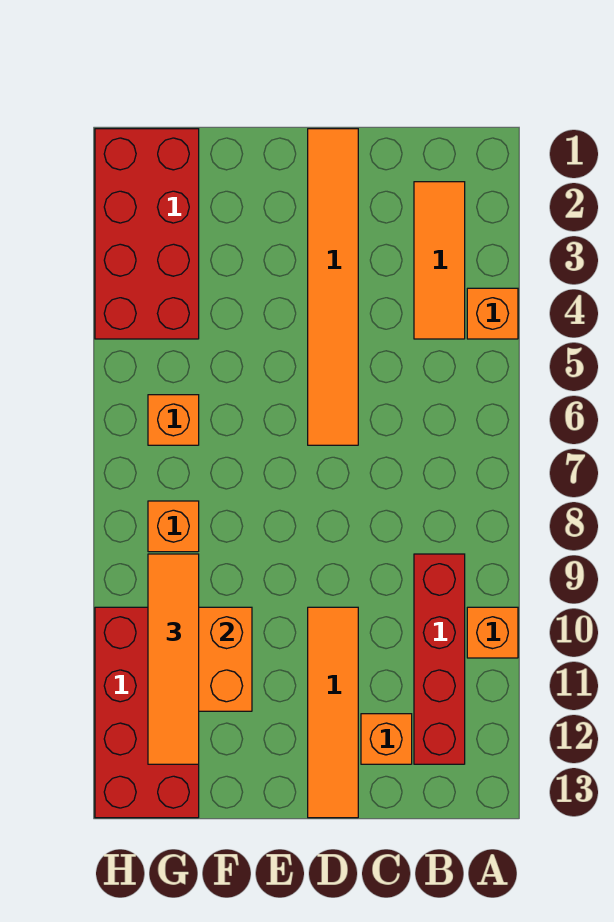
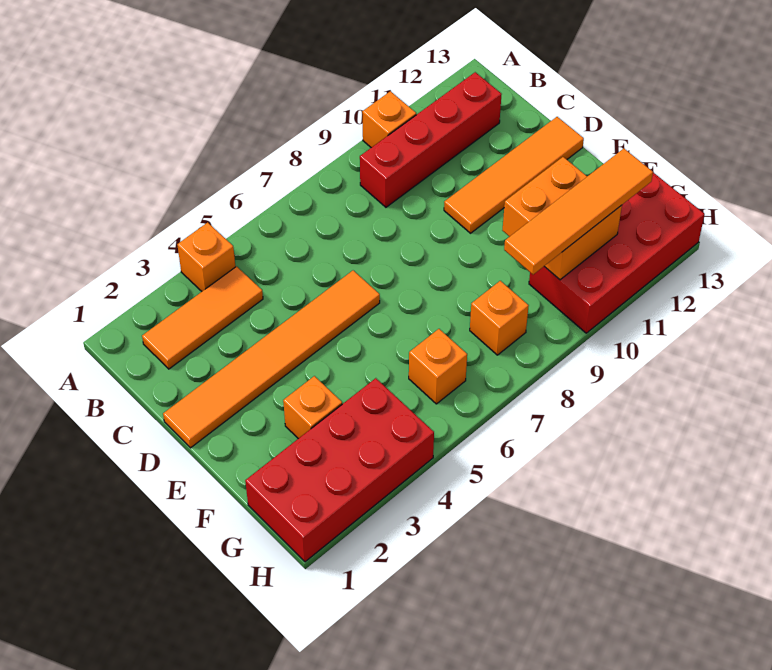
orange 1x1 brick [361,714,412,764] -> orange 1x1 brick moved to [283,376,342,439]

